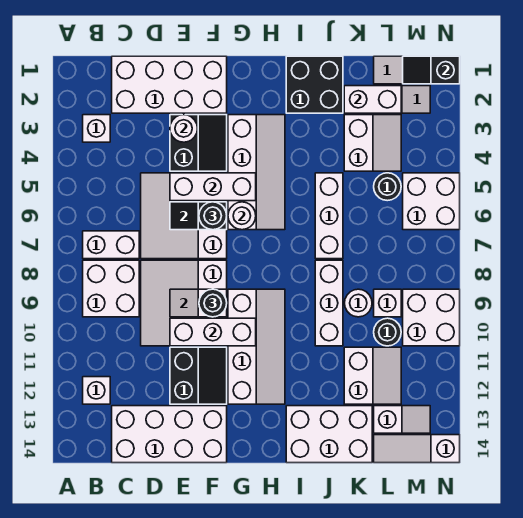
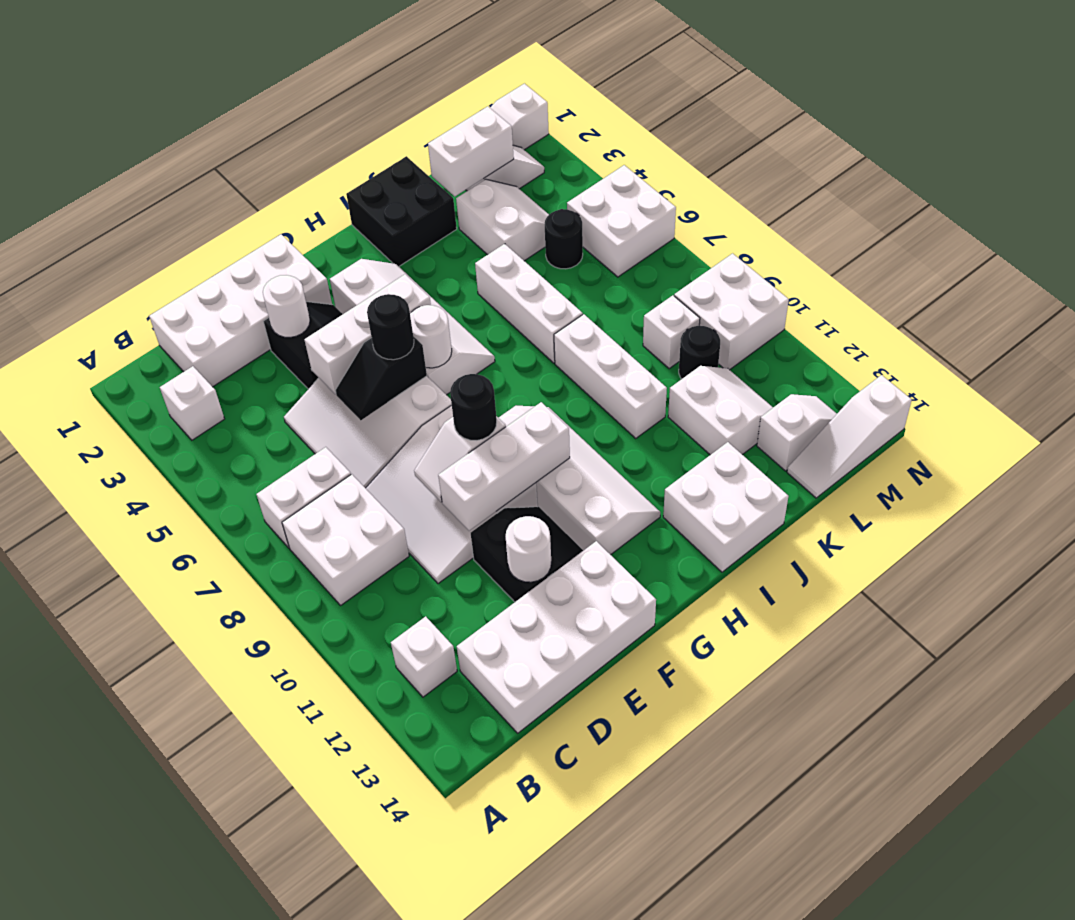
white 2x3 brick [286,406,372,463] -> white 2x2 brick [663,442,789,572]
white 1x1 round brick [345,289,372,317] -> white 1x1 round brick moved to [506,516,551,582]
black 1x2 slope [403,56,460,84] -> none

